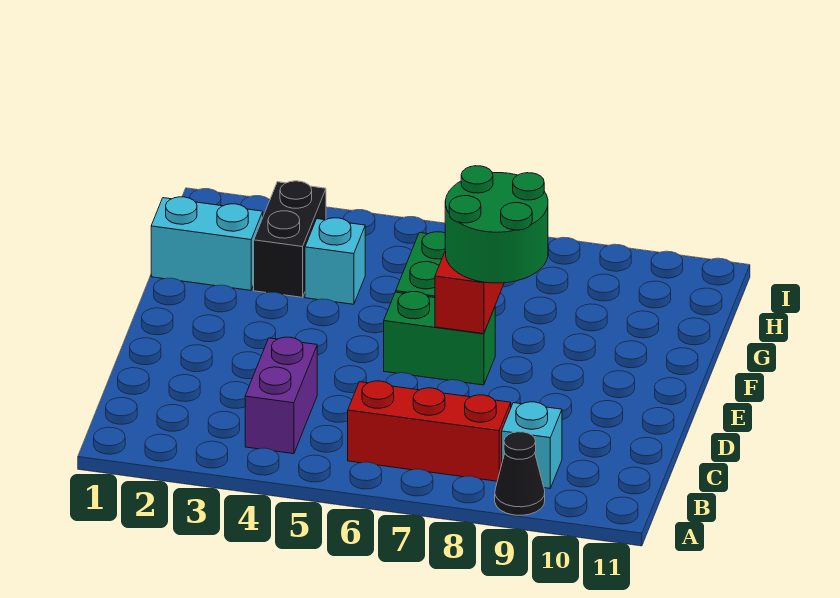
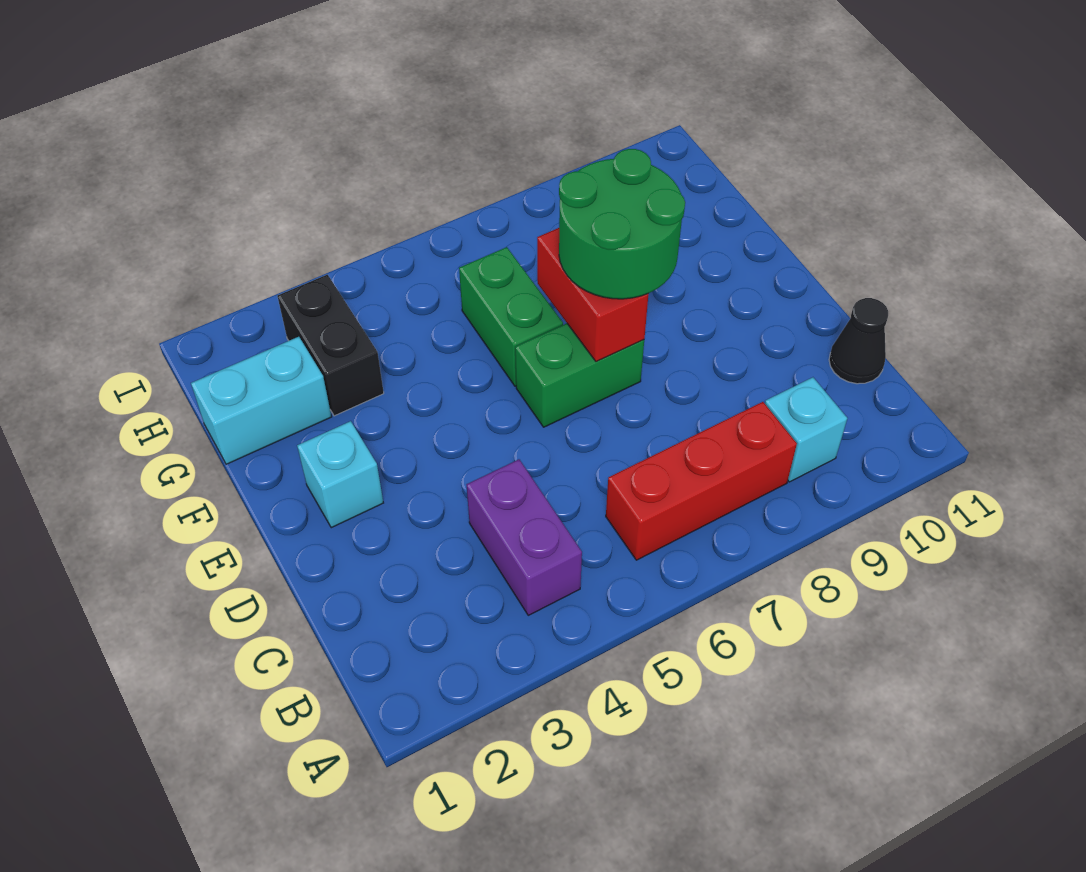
black 1x1 cone [495,432,545,515] -> black 1x1 cone moved to [829,298,888,384]
cyan 1x1 brick [305,218,365,304] -> cyan 1x1 brick moved to [297,421,383,528]

